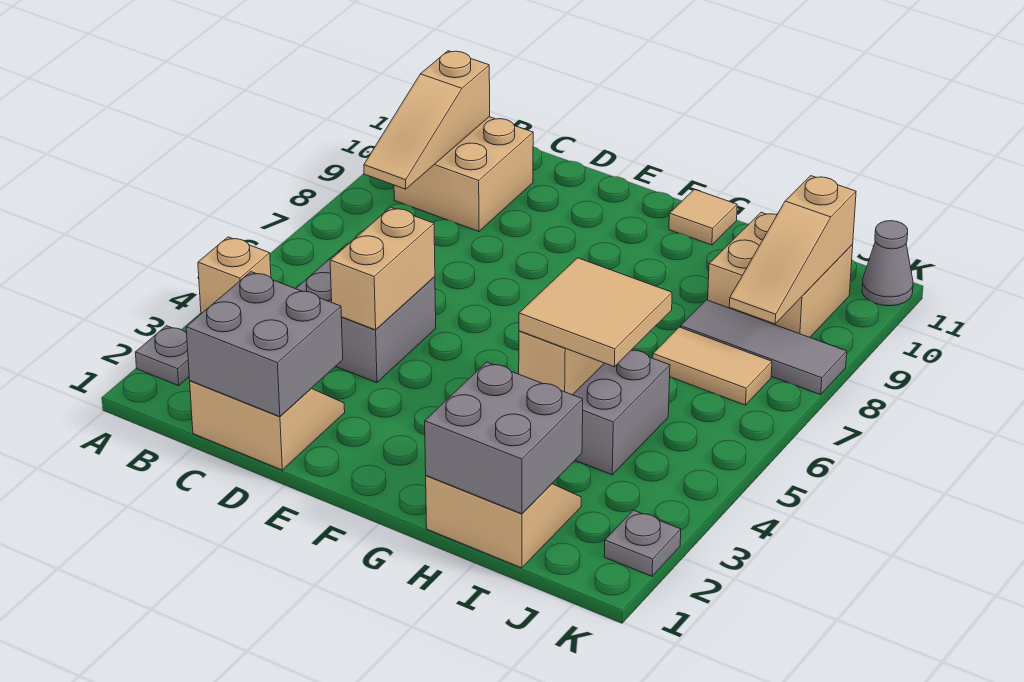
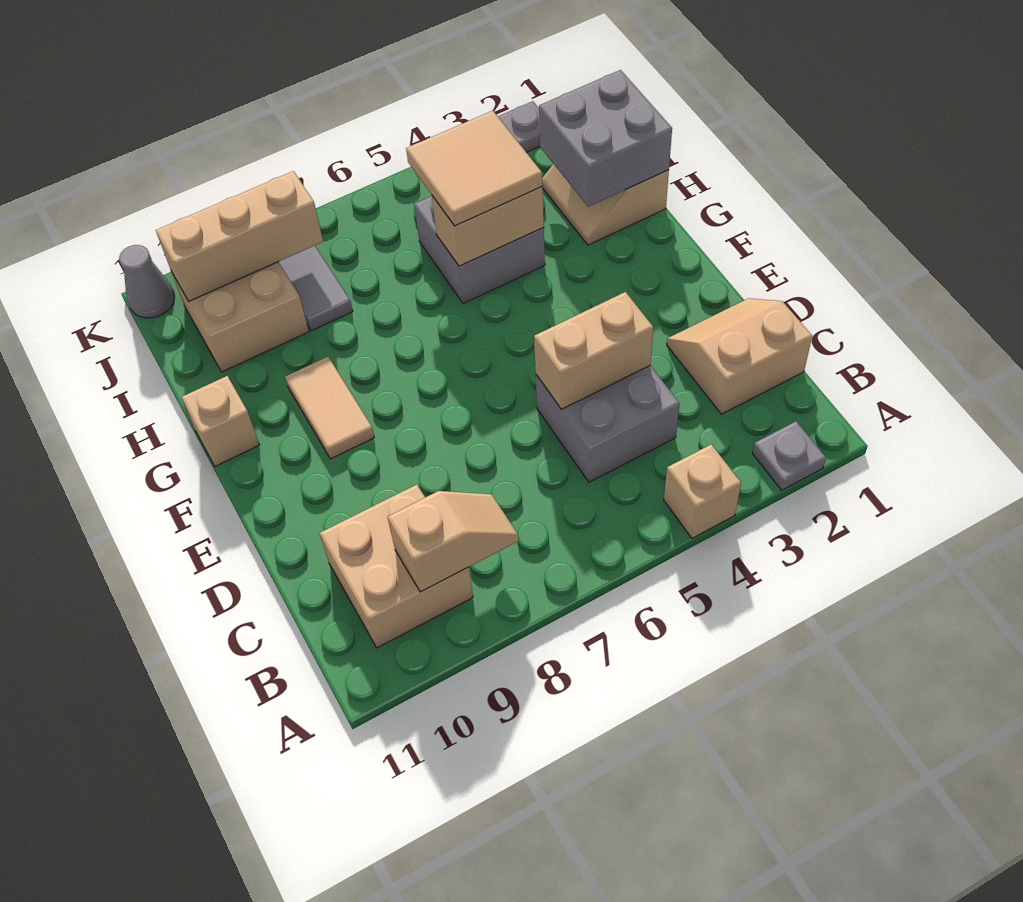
tan 1x3 slope [364,51,490,189] -> tan 1x2 slope [388,491,519,592]
tan 2x2 slope [190,381,345,470] -> tan 2x2 slope turned to [667,298,812,414]
grey 2x2 brick [186,272,343,417] -> none
tan 1x1 tile [669,189,737,245] -> tan 1x1 brick [182,376,259,466]
tan 1x2 tile [653,327,772,405] -> tan 1x2 tile moved to [285,357,374,459]
tan 1x3 slope [729,176,856,324] -> tan 1x3 brick [156,171,323,301]

